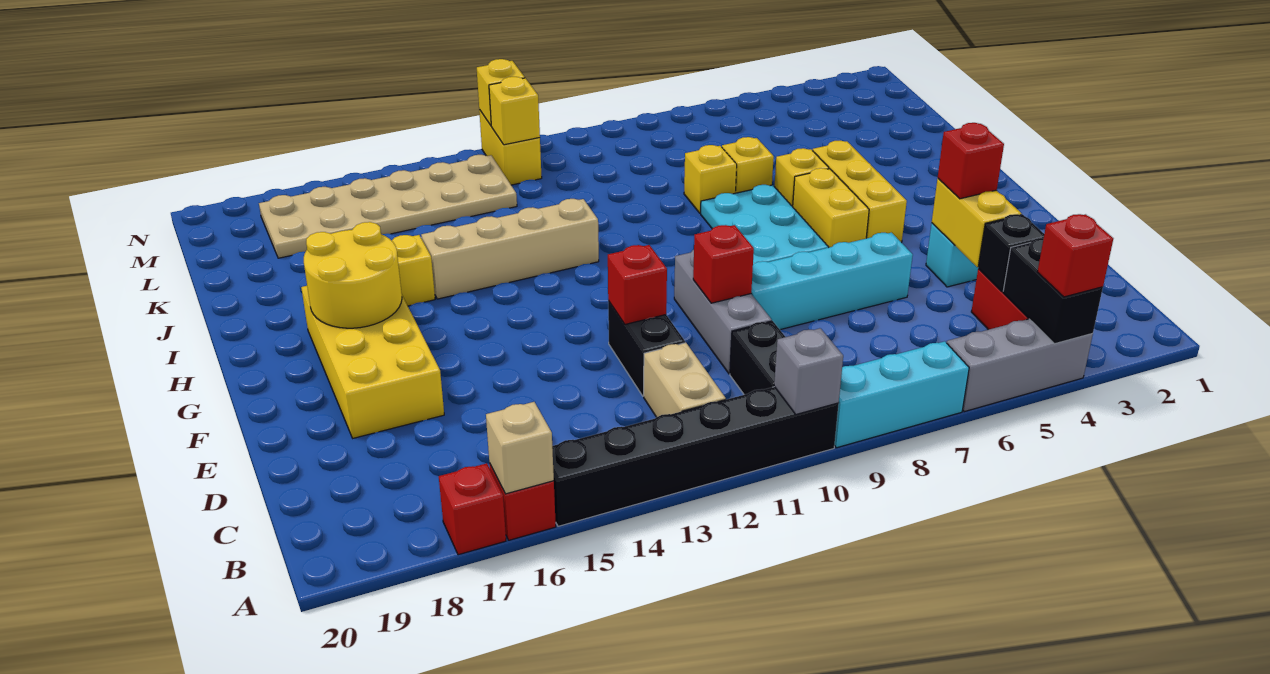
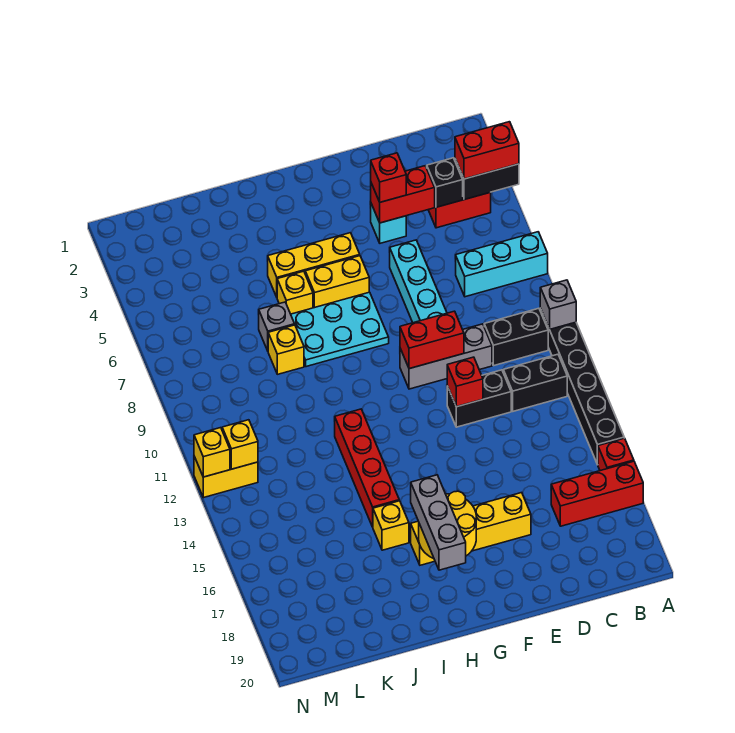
grey 1x3 brick [947,319,1093,412] -> grey 1x3 brick moved to [411,475,466,570]
red 1x1 brick [1038,214,1113,297] -> red 1x2 brick [455,122,519,179]
cyan 1x3 brick [834,341,969,448] -> cyan 1x3 brick turned to [456,232,548,297]
tan 1x1 brick [486,402,554,494] -> none
red 1x1 brick [439,463,506,555] -> red 1x3 brick [551,461,643,526]
tan 1x2 brick [644,343,726,417] -> black 1x2 brick [503,354,567,411]
yellow 1x2 brick [932,179,1021,267] -> red 1x2 brick [371,166,435,223]
red 1x1 brick [693,225,754,303] -> red 1x2 brick [400,311,464,369]
yellow 2x4 brick [301,286,444,438] -> yellow 1x4 brick [411,493,531,565]
tan 1x4 brick [421,199,599,299] -> red 1x4 brick [334,409,399,527]
yellow 1x1 brick [722,137,774,193] -> grey 1x1 brick [258,302,295,351]
tan 2x6 plate [259,155,517,258] -> none

